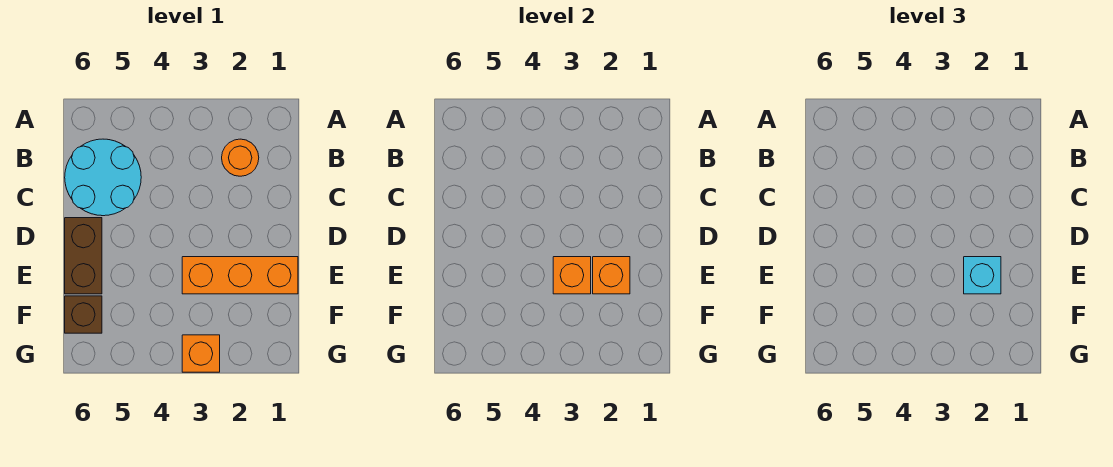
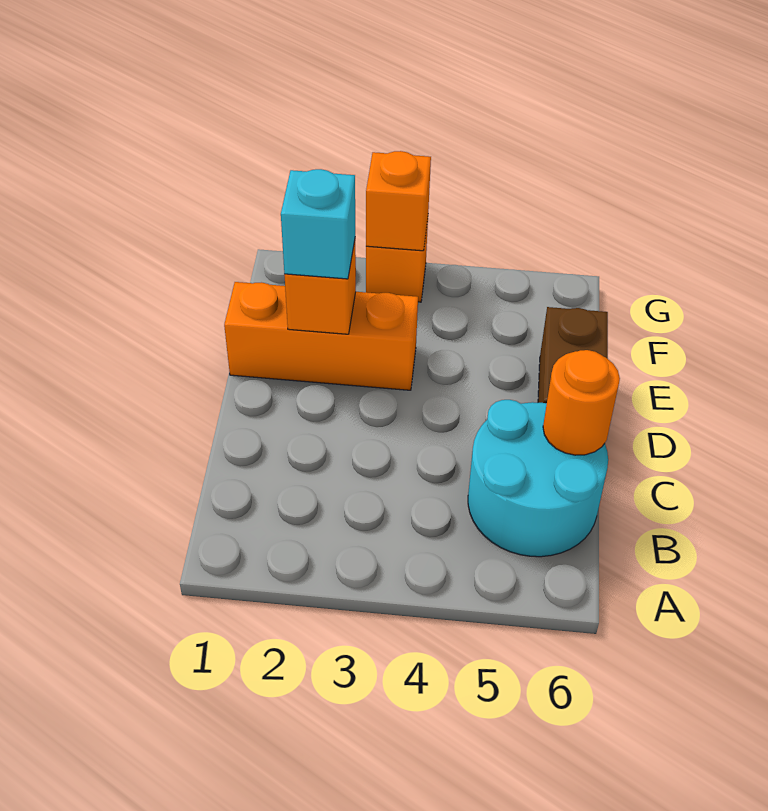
orange 1x1 round brick [222,139,259,176] -> orange 1x1 round brick moved to [543,350,620,455]
orange 1x1 brick [553,257,591,294] -> orange 1x1 brick moved to [366,151,431,251]
brown 1x1 brick [65,296,102,333] -> none

